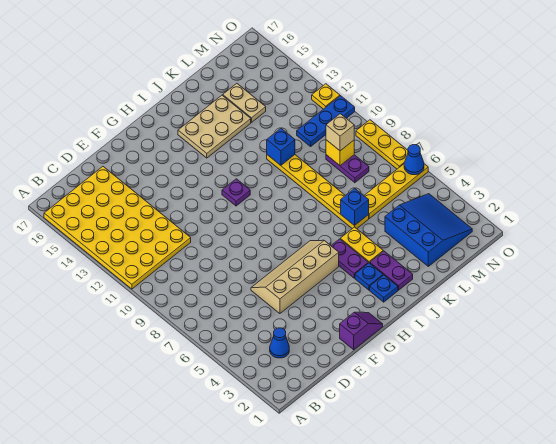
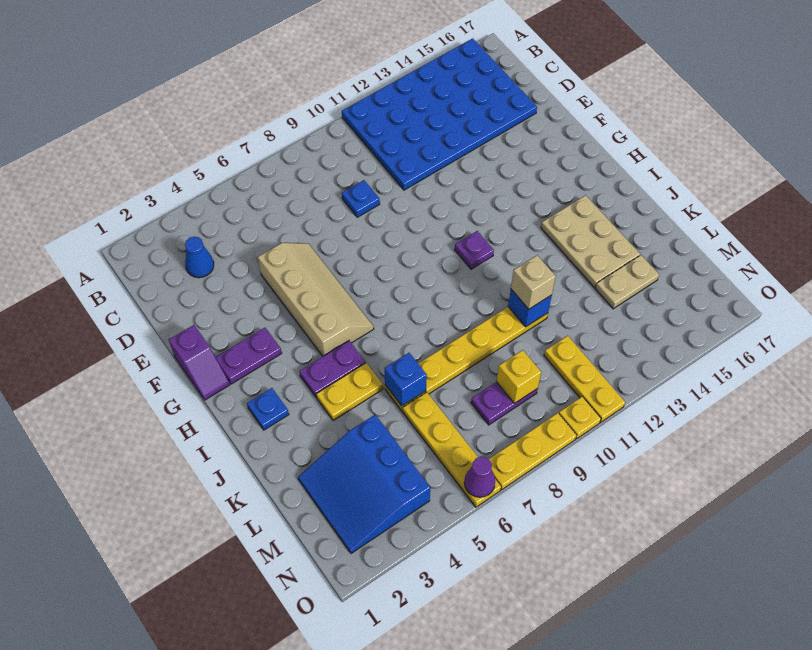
yellow 4x6 plate [44,167,191,289] -> blue 4x6 plate [342,38,537,190]
blue 1x1 plate [355,263,383,290] -> blue 1x1 plate moved to [342,180,380,217]
purple 1x2 plate [370,251,413,290] -> purple 1x2 plate moved to [216,328,282,384]
blue 3x3 slope [385,194,472,266] -> blue 3x3 slope turned to [298,415,430,553]
tan 1x1 brick [326,114,354,151] -> tan 1x1 brick moved to [511,255,556,309]
blue 1x3 plate [297,96,355,146] -> yellow 1x3 plate [544,336,625,422]
blue 1x1 cone [404,145,424,175] -> purple 1x1 cone [464,457,495,497]
yellow 1x1 plate [312,84,340,109] -> yellow 1x1 plate moved to [559,397,601,439]

